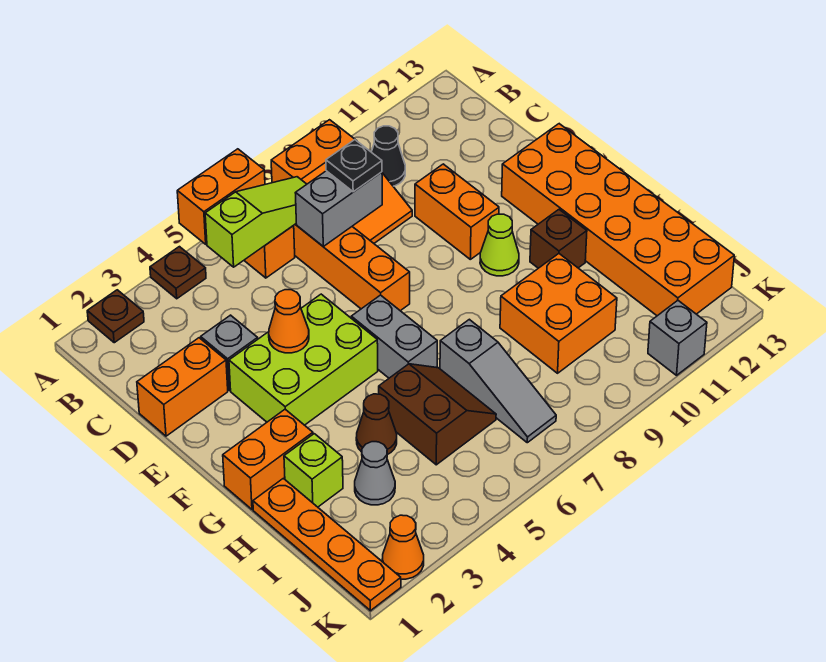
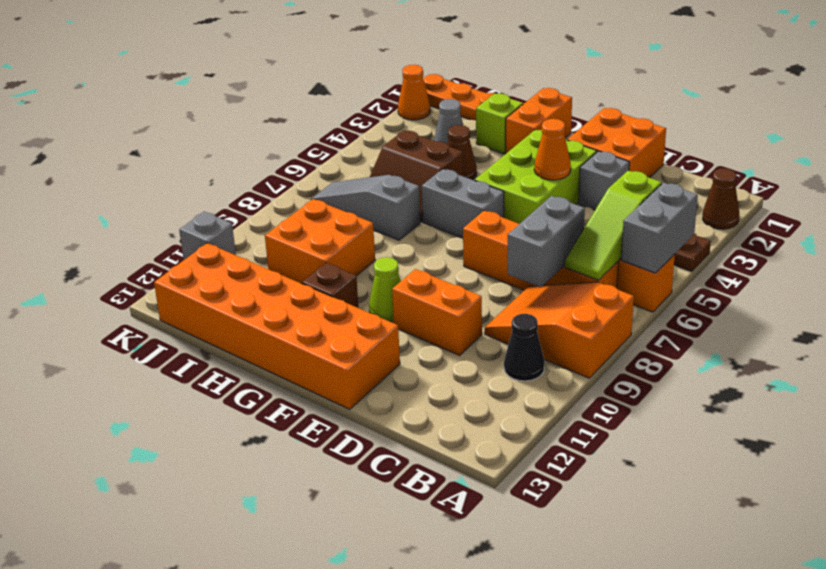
brown 1x1 plate [87,290,144,343] -> brown 1x1 cone [703,168,739,229]
orange 1x2 brick [177,149,265,244] -> grey 1x2 brick [621,183,698,273]
black 1x1 plate [326,140,382,192] -> none
orange 1x2 brick [137,338,228,436] -> orange 2x2 brick [567,108,666,178]

